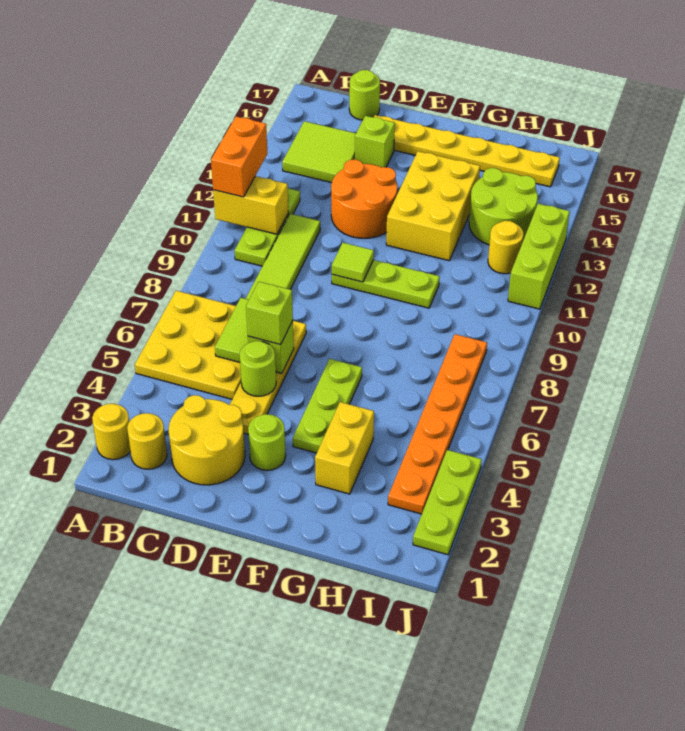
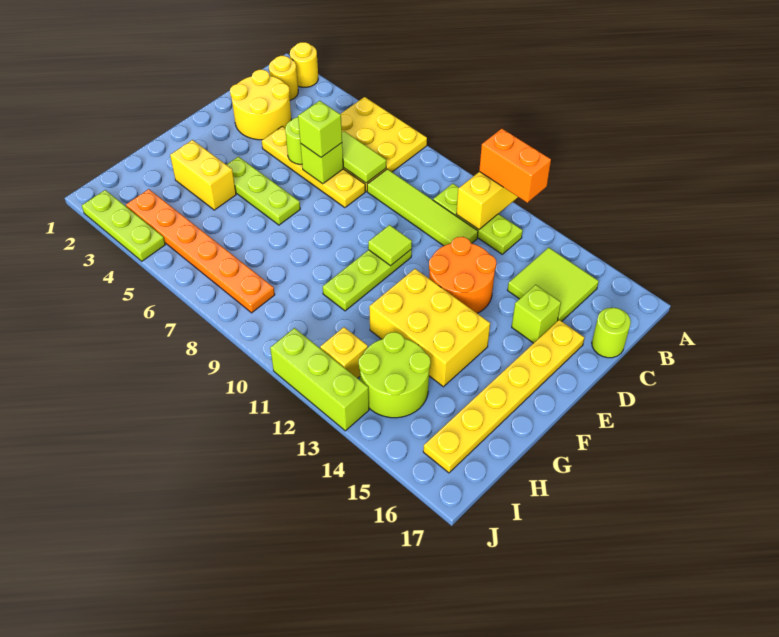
lime 1x1 round brick [248,414,286,470] -> none
yellow 1x1 round brick [488,221,524,274] -> yellow 1x1 brick [320,327,368,378]

